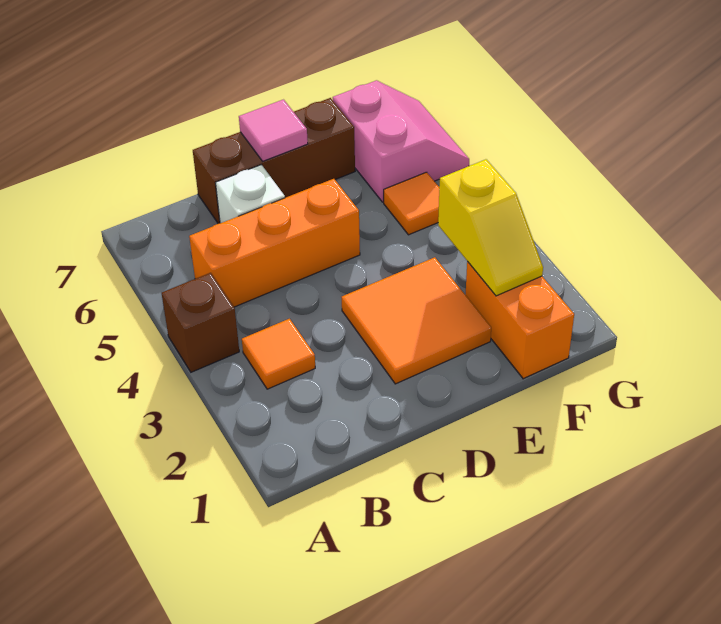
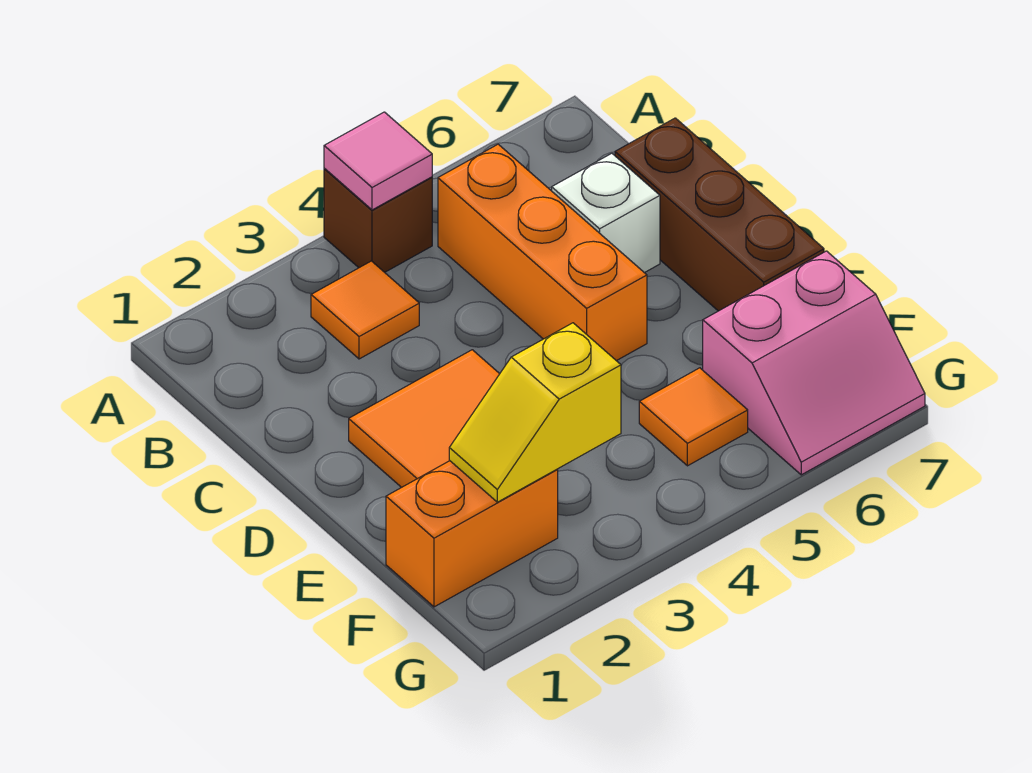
pink 1x1 tile [239,100,308,161] -> pink 1x1 tile moved to [324,112,432,210]

